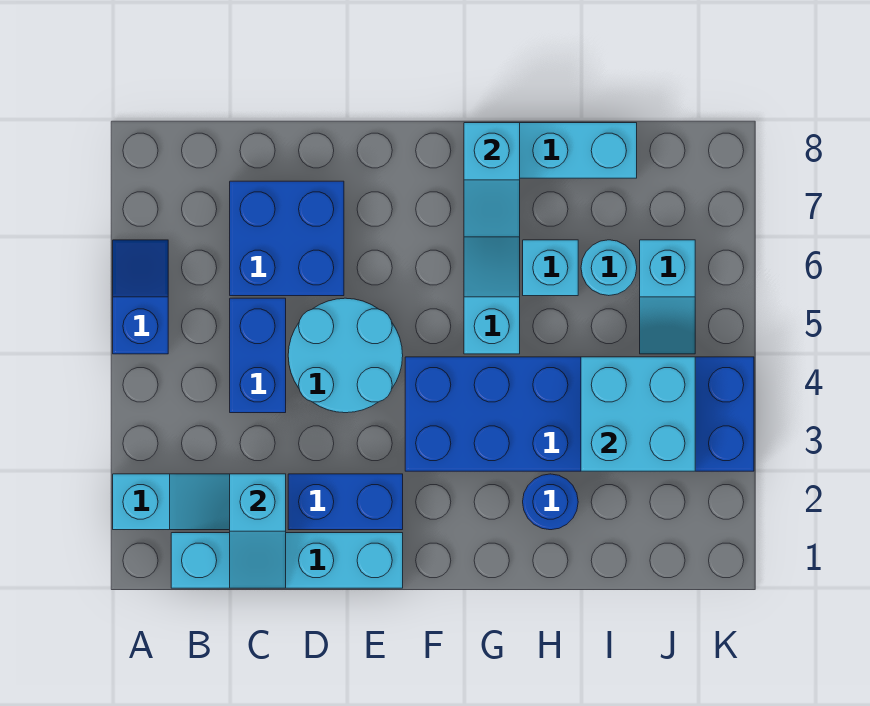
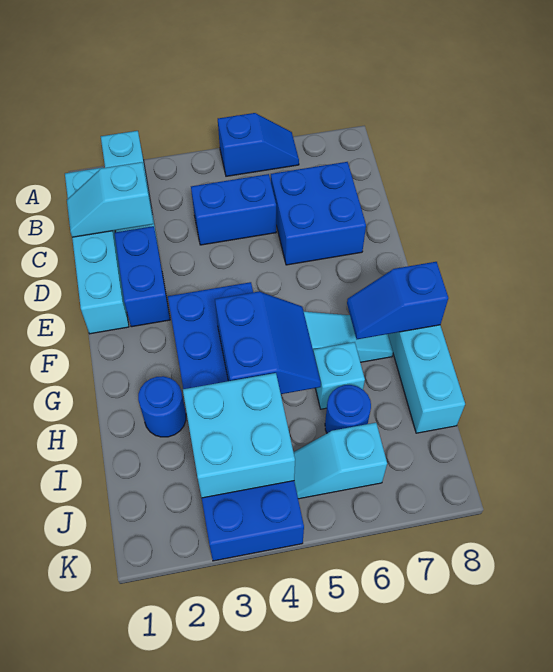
cyan 2x2 round brick [288,298,403,413] -> none
none -> blue 2x2 slope [215,292,321,394]
cyan 1x2 slope [464,123,520,237] -> blue 1x2 slope [347,262,448,339]
cyan 1x1 round brick [581,240,637,296] -> blue 1x1 round brick [325,385,371,433]

